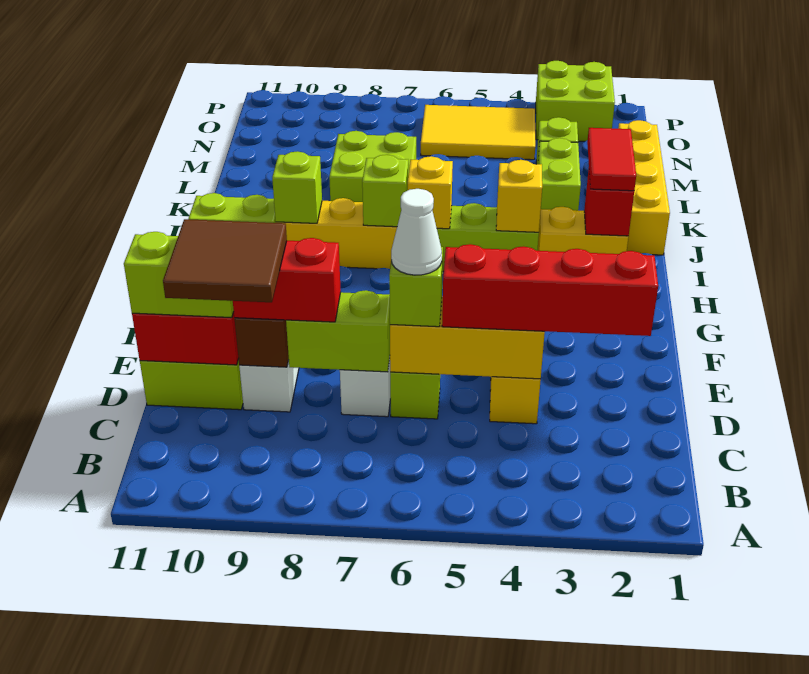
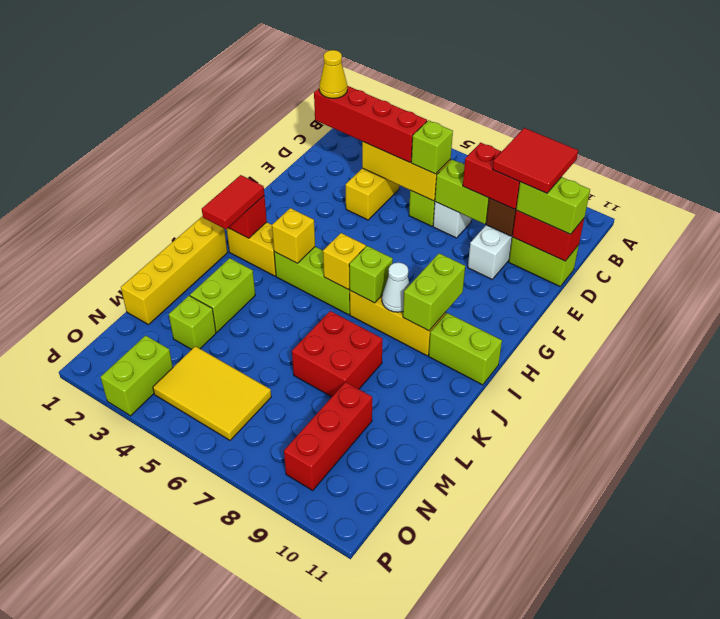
brown 2x2 tile [163,219,287,302] -> red 2x2 tile [492,128,578,193]
none -> yellow 1x1 cone [319,50,347,98]
white 1x1 cone [391,189,442,275] -> white 1x1 cone moved to [382,263,410,312]
lime 1x1 brick [272,151,322,223] -> lime 1x2 brick [403,253,465,331]
lime 2x2 brick [329,131,416,202] -> red 2x2 brick [292,311,383,397]
none -> red 1x3 brick [284,382,372,490]
lime 2x2 brick [536,61,615,141] -> lime 1x2 brick [101,335,173,416]

